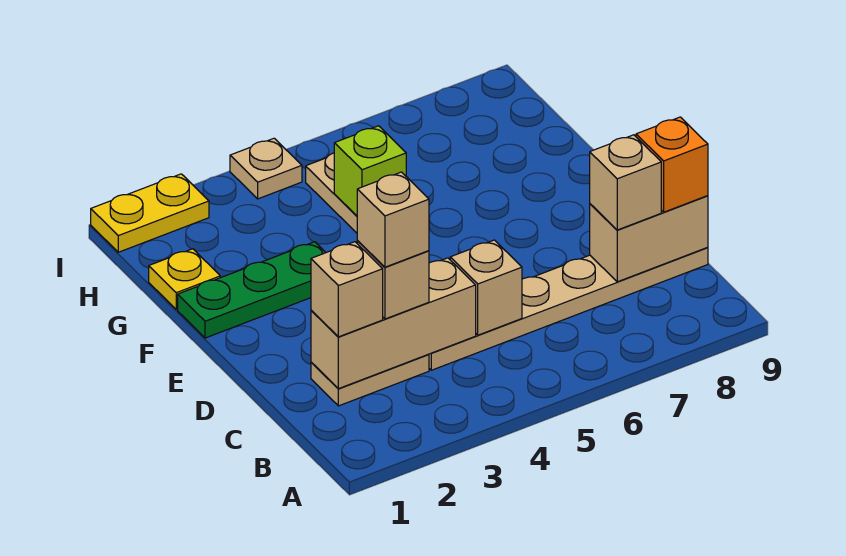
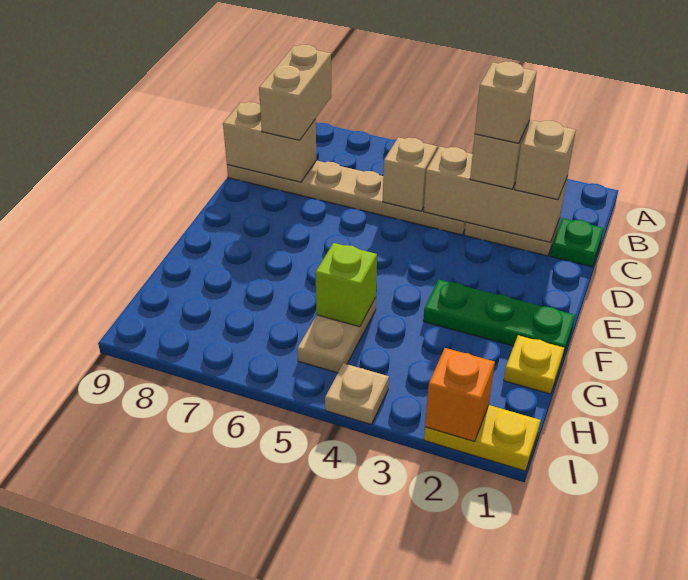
none -> green 1x1 plate [550,218,604,267]
tan 1x1 brick [590,135,661,230] -> tan 1x2 brick [259,45,331,140]
orange 1x1 brick [636,117,708,212] -> orange 1x1 brick moved to [425,348,495,441]

